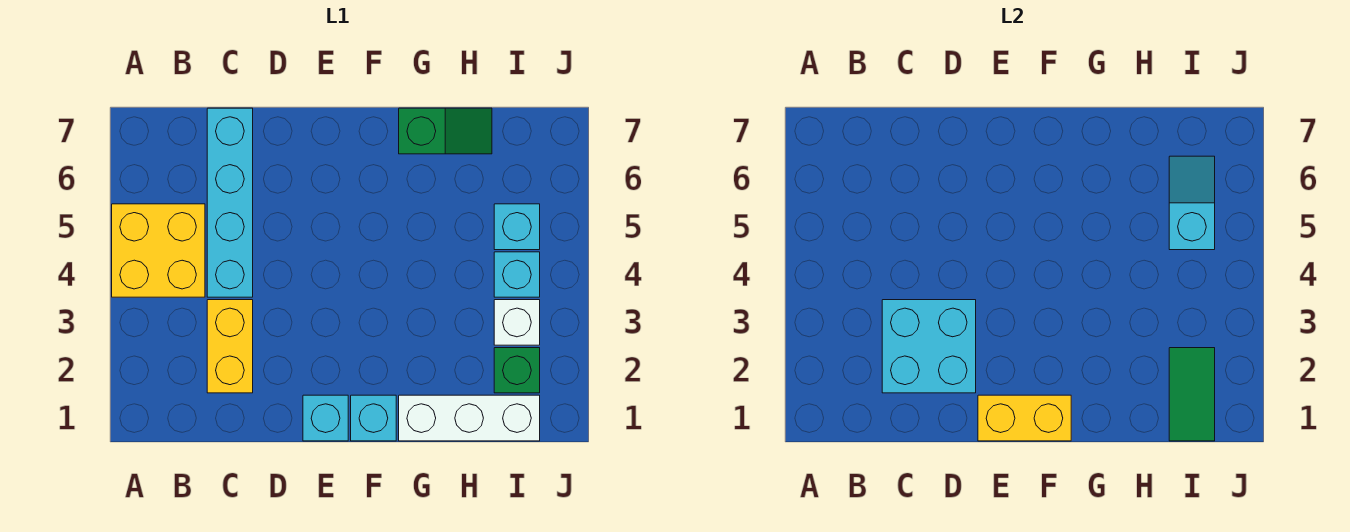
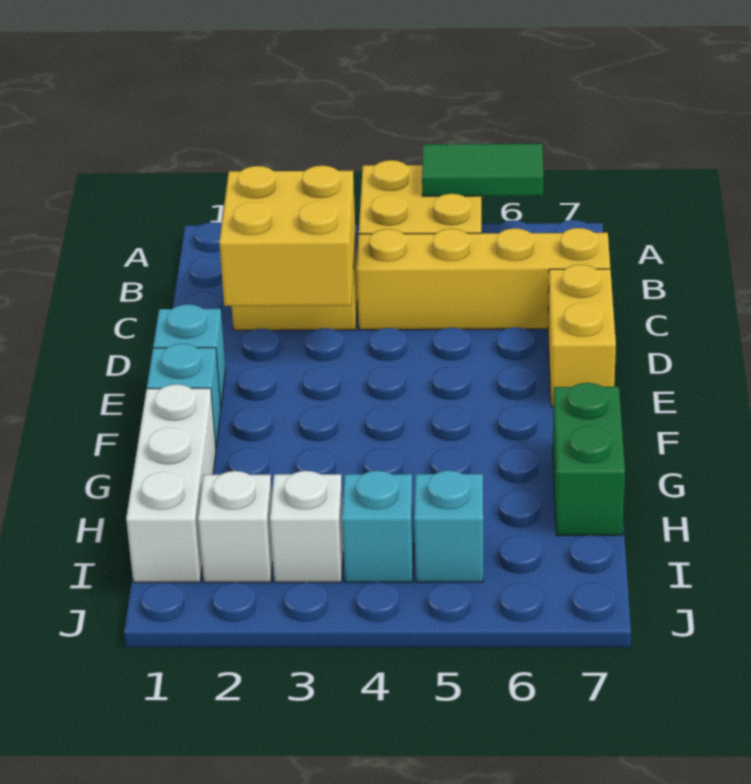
cyan 2x2 brick [882,300,976,393] -> yellow 2x2 brick [219,166,356,306]
cyan 1x4 brick [207,108,253,297] -> yellow 1x4 brick [357,228,610,330]
yellow 1x2 brick [978,395,1071,441] -> yellow 1x2 brick moved to [548,264,616,407]
green 1x2 slope [399,108,492,154] -> green 1x2 brick [553,383,625,536]
green 1x2 tile [1169,348,1215,441] -> green 1x2 tile moved to [422,144,543,196]
green 1x1 brick [494,348,540,393] -> white 1x1 brick [198,471,273,582]
cyan 1x2 slope [1169,156,1215,250] -> none

